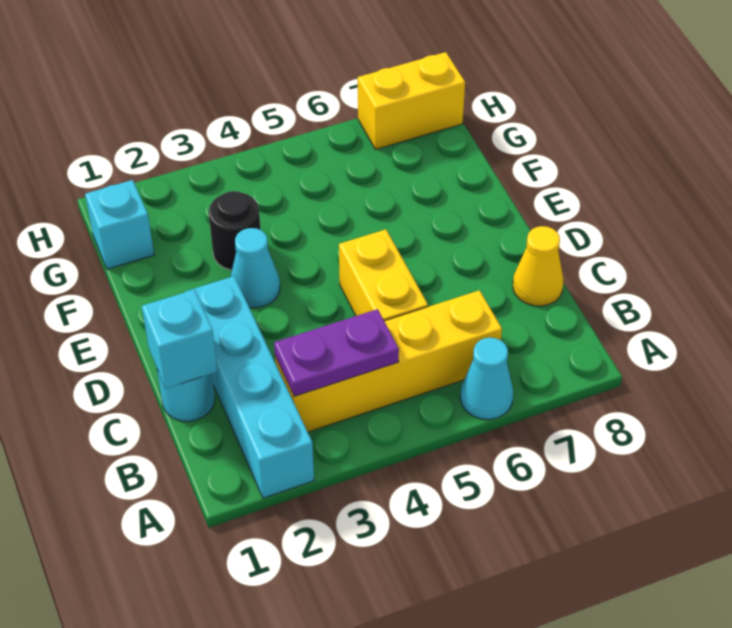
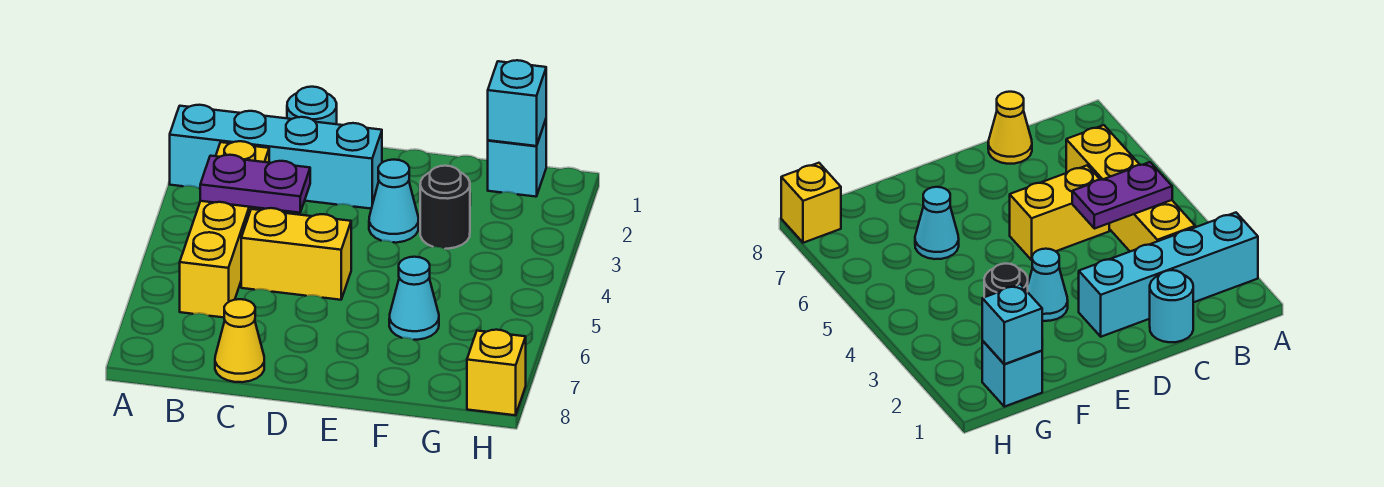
cyan 1x1 cone [460,338,513,420] -> cyan 1x1 cone moved to [389,257,439,340]
purple 1x2 plate [274,309,399,397] -> purple 1x2 plate turned to [200,155,310,213]
cyan 1x1 brick [142,290,218,388] -> cyan 1x1 brick moved to [488,60,546,146]
yellow 1x2 brick [358,52,465,150] -> yellow 1x1 brick [467,330,526,415]

